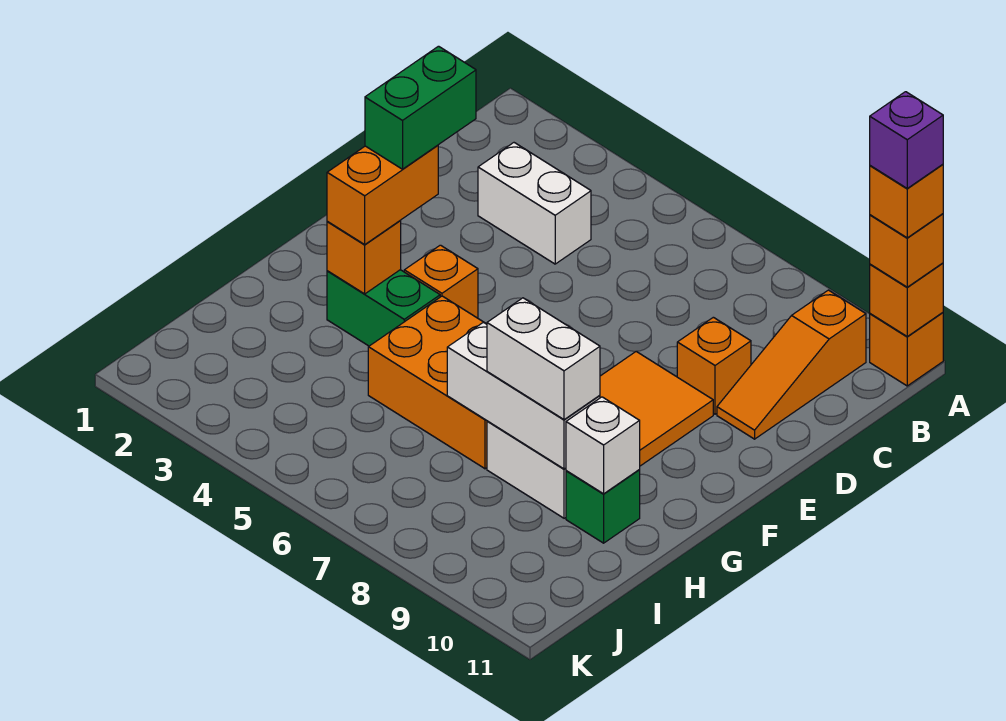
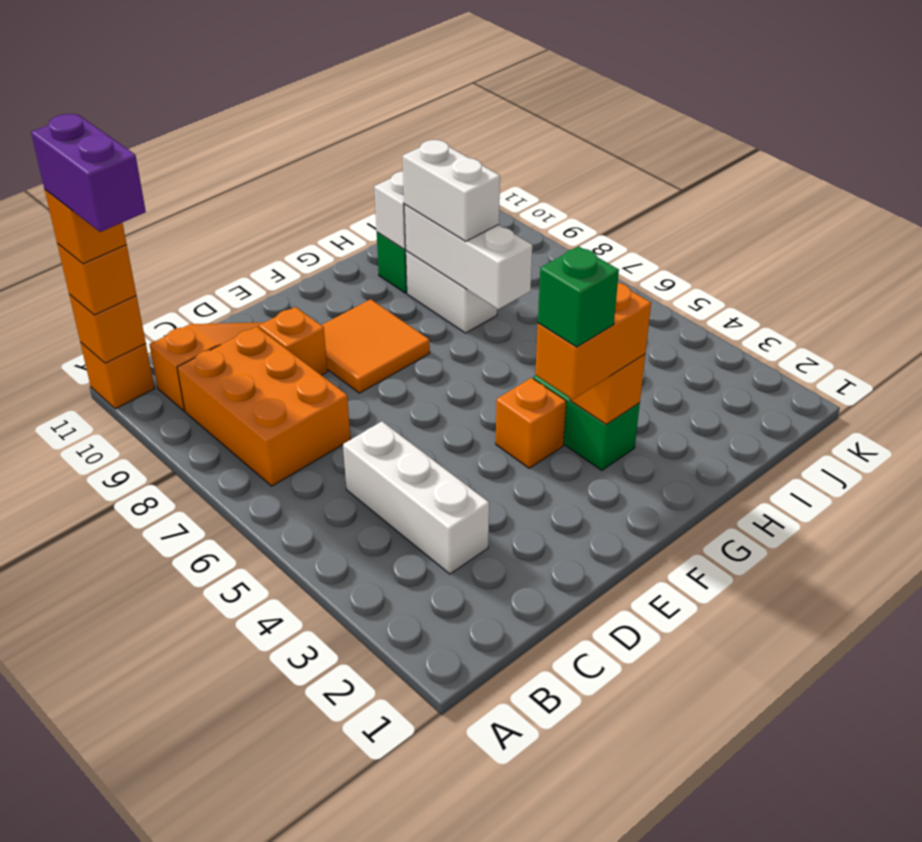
purple 1x1 brick [870,92,943,188] -> purple 1x2 brick [31,114,146,232]
white 1x2 brick [478,143,591,264] -> white 1x3 brick [343,422,489,574]
green 1x2 brick [365,46,476,169] -> green 1x1 brick [538,247,619,347]
orange 2x3 brick [368,296,487,469] -> orange 2x3 brick moved to [177,327,350,486]

